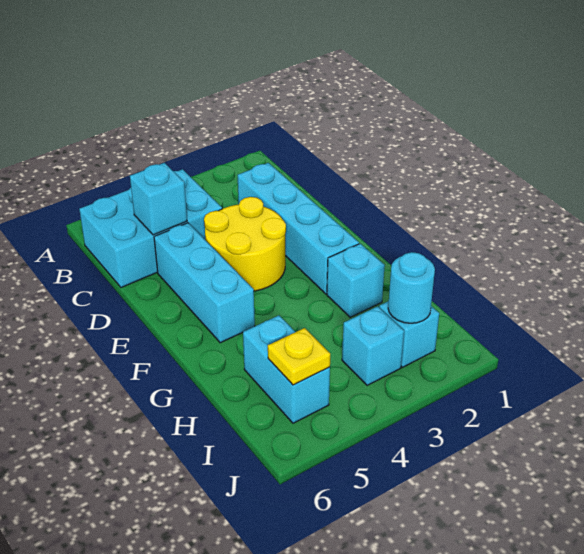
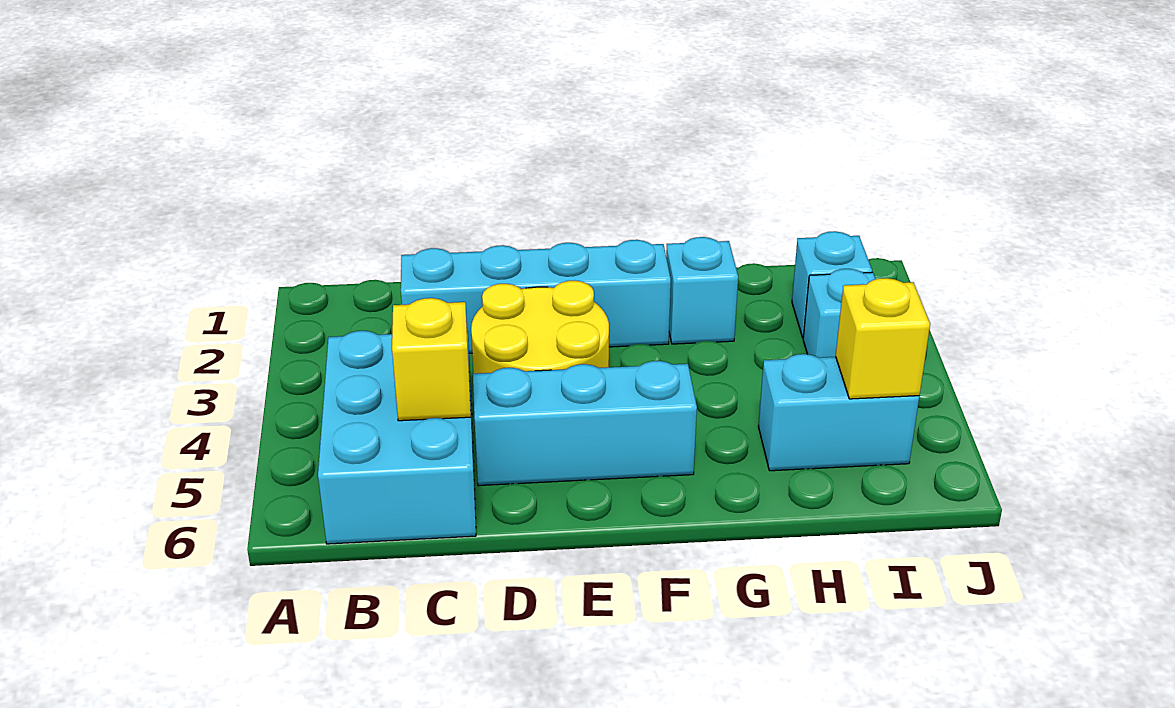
cyan 1x1 brick [130,163,187,235] -> yellow 1x1 brick [392,298,471,421]
cyan 1x1 round brick [388,252,435,323] -> none
yellow 1x1 plate [268,328,330,385] -> yellow 1x1 brick [836,278,930,399]

